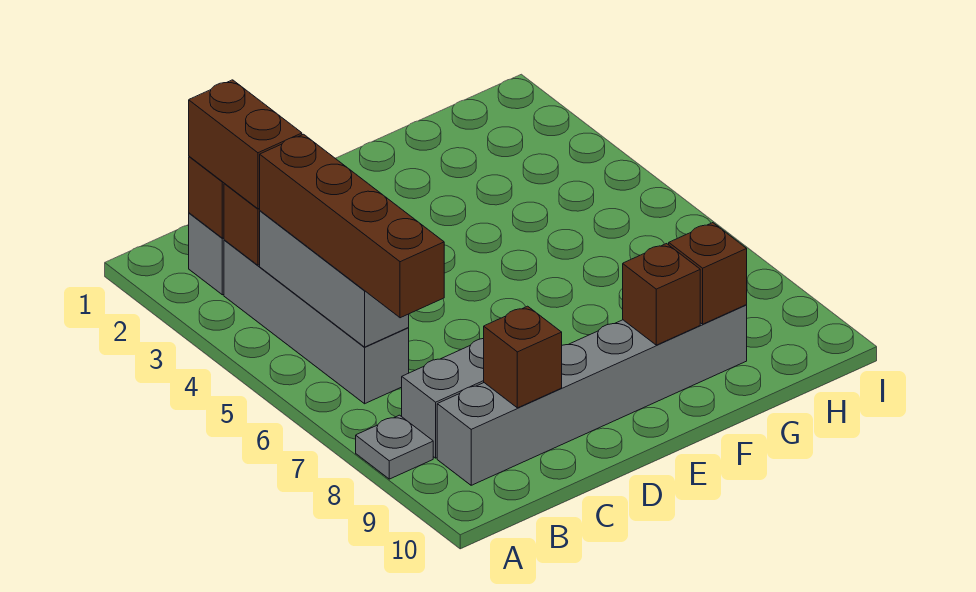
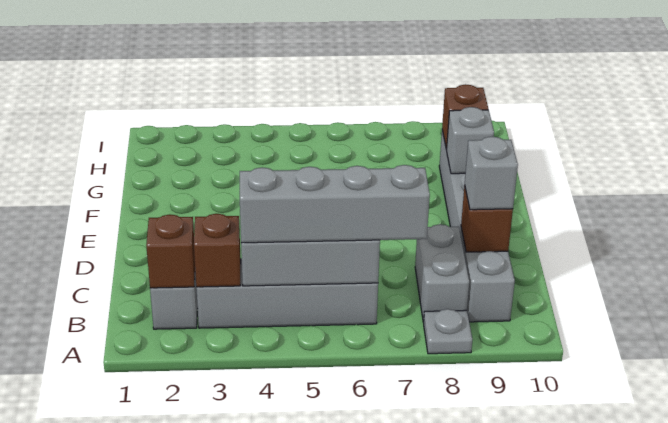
brown 1x2 brick [189,80,302,209] -> none
brown 1x4 brick [260,134,444,318] -> grey 1x4 brick [240,165,430,243]
none -> grey 1x1 brick [465,136,518,210]
brown 1x1 brick [623,244,700,345] -> grey 1x1 brick [447,107,494,174]

